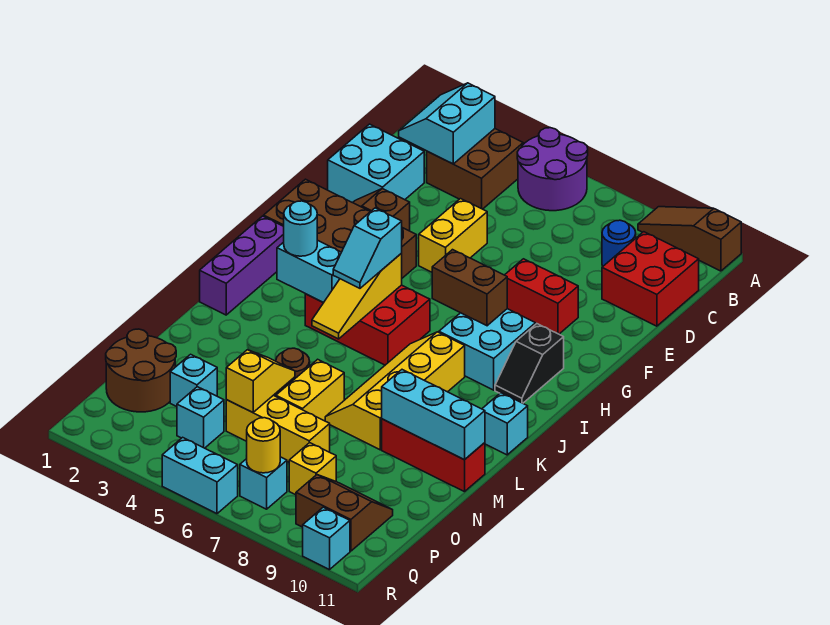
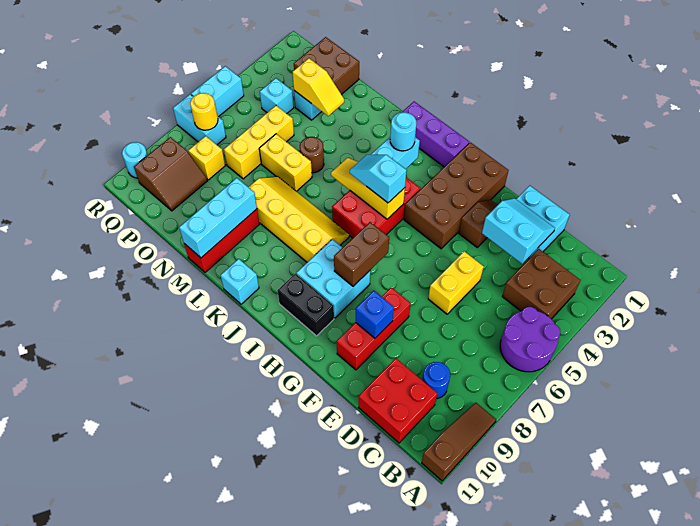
cyan 2x2 slope [399,83,495,164] -> cyan 2x2 slope moved to [482,198,555,264]
yellow 1x2 brick [419,199,487,272] -> yellow 1x2 brick turned to [428,251,484,314]
red 1x2 brick [505,259,578,334] -> red 1x3 brick [337,287,411,370]
none -> blue 1x1 brick [356,291,394,338]
black 1x2 slope [495,324,564,403] -> black 1x2 brick [278,274,334,336]
yellow 1x2 slope [226,350,295,412] -> yellow 1x2 slope moved to [293,58,344,116]
brown 2x2 round brick [106,329,176,412] -> brown 2x2 brick [294,37,359,95]
cyan 1x1 brick [240,457,287,509] -> cyan 1x2 brick [173,94,226,145]
cyan 1x1 brick [303,507,350,570] -> cyan 1x1 round brick [122,142,148,178]

